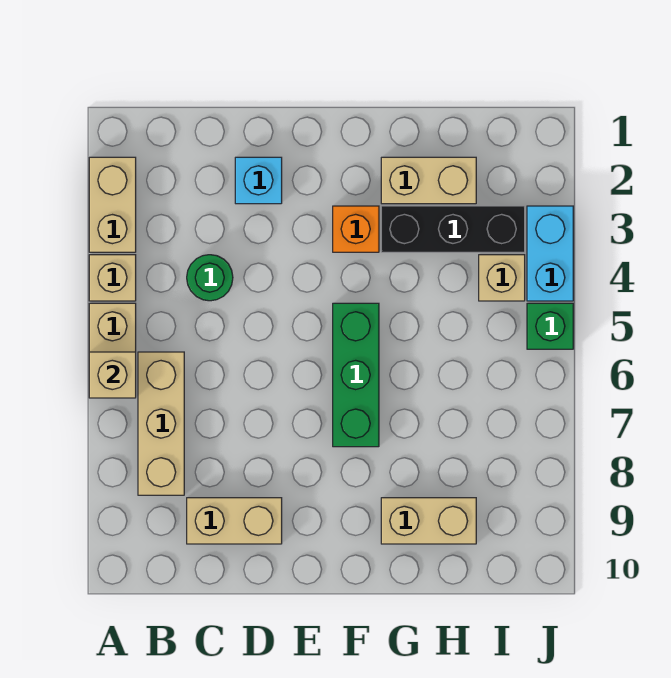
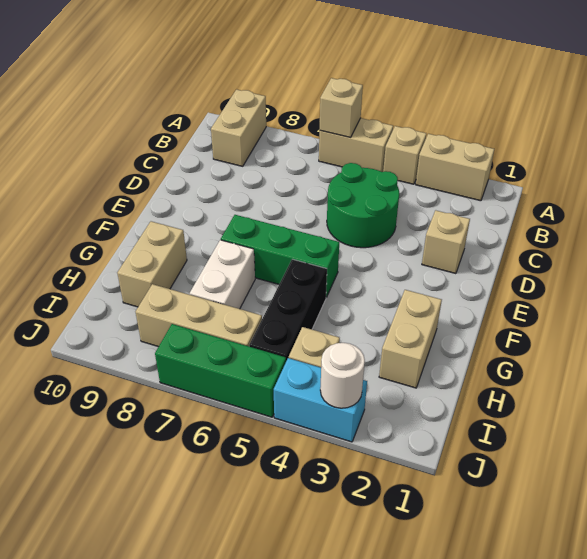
tan 1x3 brick [138,352,184,495] -> tan 1x3 brick moved to [136,284,262,347]
green 1x1 round brick [187,255,233,301] -> green 2x2 round brick [327,163,399,248]
tan 1x2 brick [187,498,282,544] -> tan 1x2 brick moved to [211,90,266,166]
cyan 1x1 brick [235,157,282,204] -> tan 1x1 brick [422,210,470,274]
orange 1x1 brick [333,206,379,252] -> none
black 1x3 brick [381,206,525,252] -> black 1x3 brick moved to [249,259,327,361]
none -> white 1x2 brick [190,240,255,309]
none -> white 1x1 round brick [320,343,365,408]
green 1x1 brick [527,303,573,349] -> green 1x3 brick [155,324,286,417]

